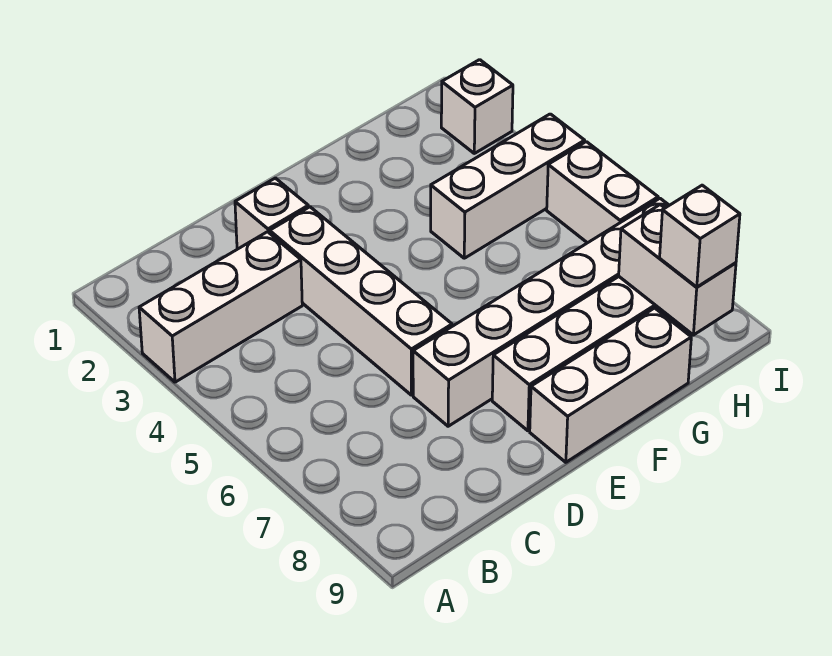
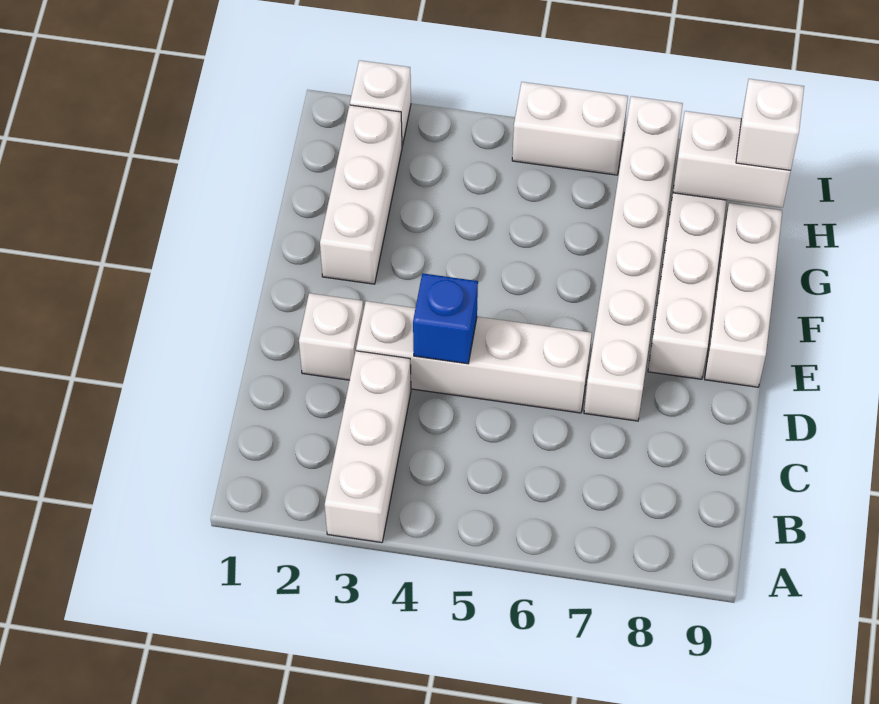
none -> blue 1x1 brick [413,273,478,364]
white 1x3 brick [431,114,585,258] -> white 1x3 brick moved to [320,105,402,284]

